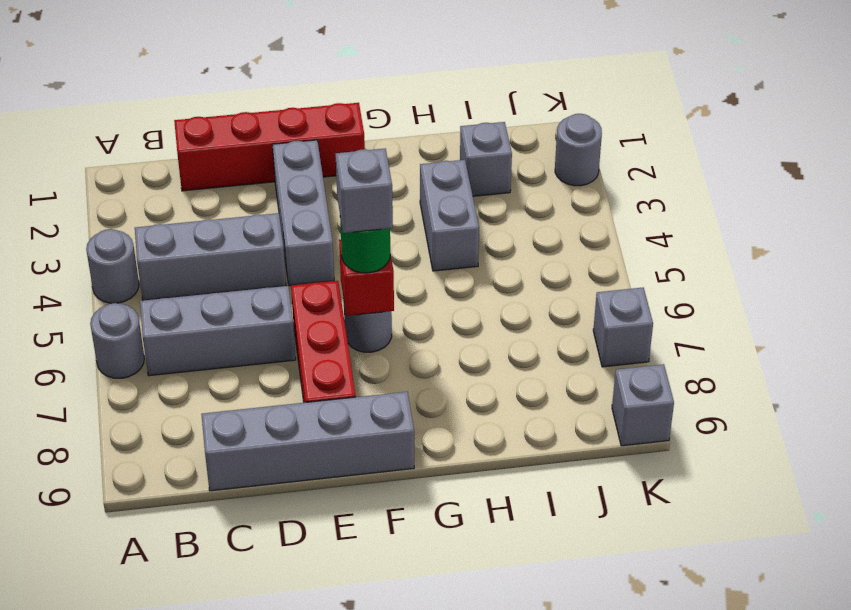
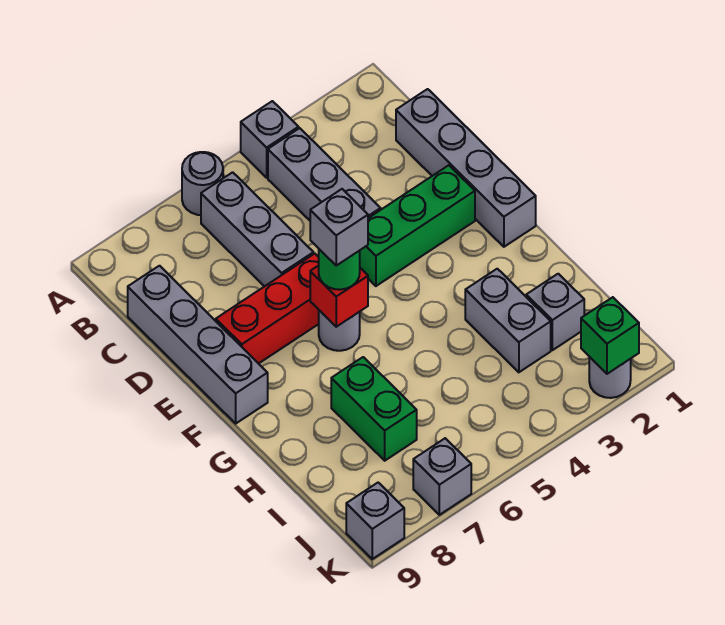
grey 1x1 round brick [86,229,139,303] -> grey 1x1 brick [241,101,299,178]
red 1x4 brick [174,103,365,191] -> grey 1x4 brick [396,89,536,247]
grey 1x3 brick [273,140,334,286] -> green 1x3 brick [360,165,475,286]
grey 1x2 brick [420,160,479,271] -> grey 1x2 brick turned to [465,269,551,372]
none -> green 1x2 brick [331,357,417,461]
none -> green 1x1 brick [581,297,639,374]

